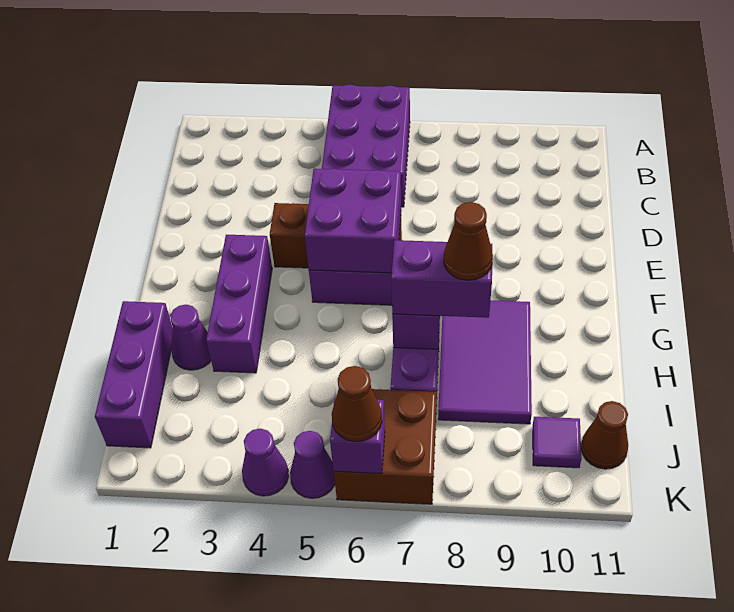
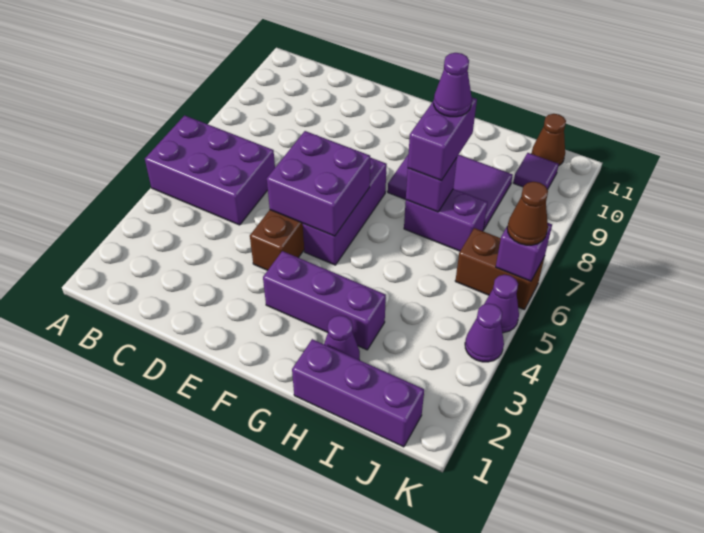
brown 1x1 cone [444,202,493,280] -> purple 1x1 cone [434,53,472,117]
brown 2x2 brick [334,389,437,504] -> brown 1x2 brick [455,228,544,310]

